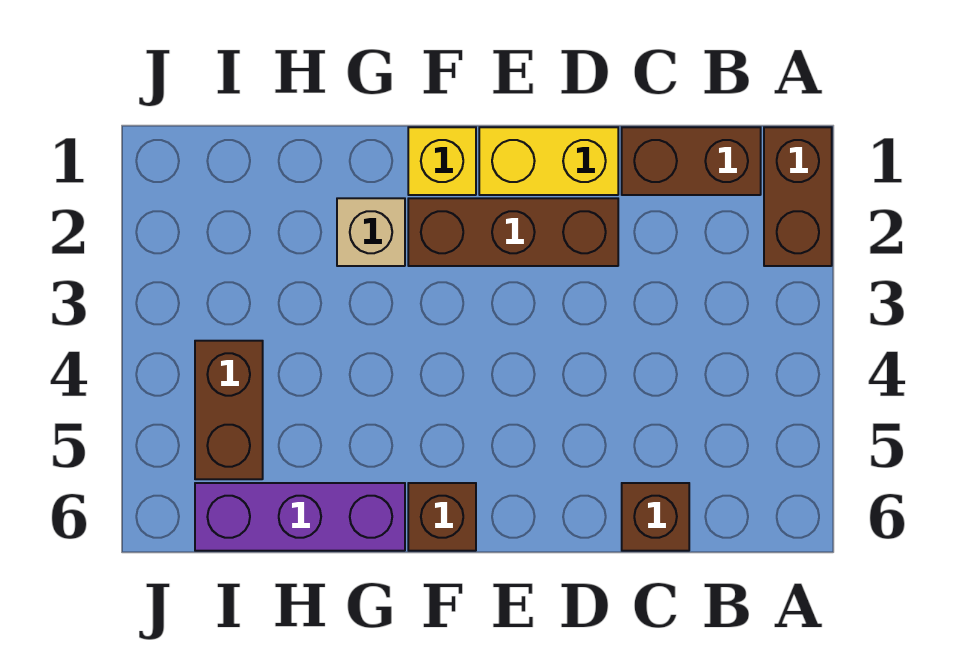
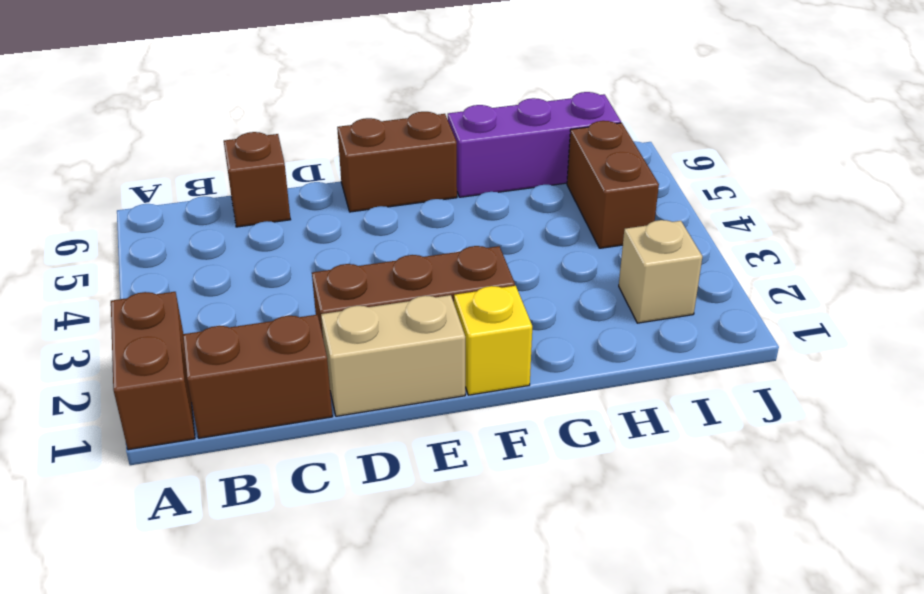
yellow 1x2 brick [479,127,618,195] -> tan 1x2 brick [321,295,465,416]
brown 1x1 brick [408,483,476,551] -> brown 1x2 brick [337,112,457,212]
tan 1x1 brick [337,198,405,266] -> tan 1x1 brick moved to [619,220,702,323]

